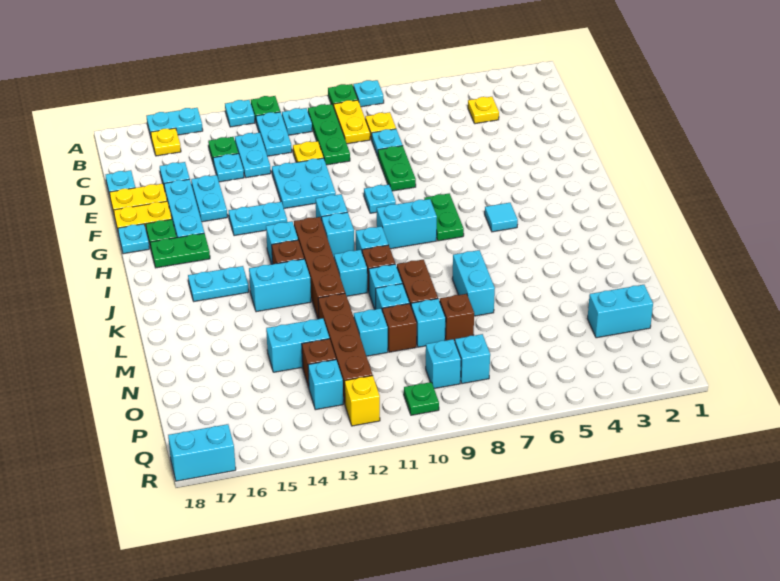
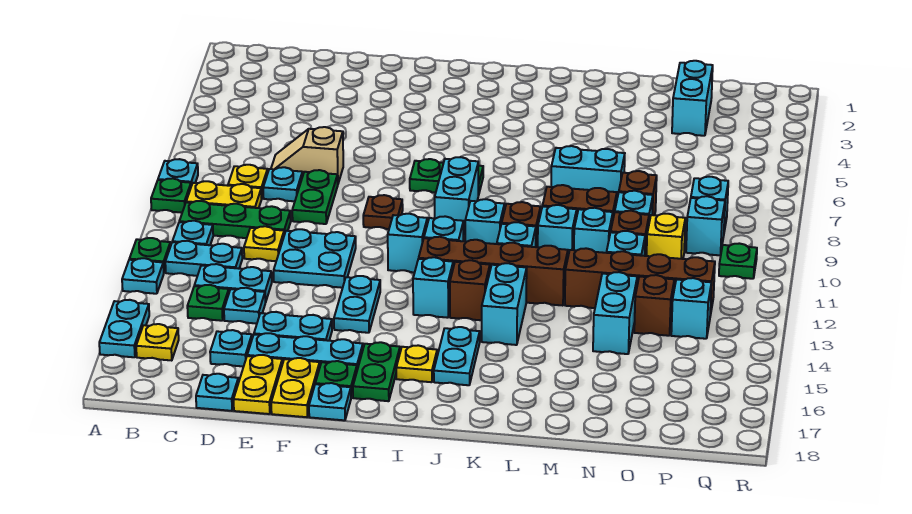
yellow 1x1 plate [468,97,499,124] -> yellow 1x1 plate moved to [396,345,437,382]
none -> tan 1x2 slope [271,127,343,183]
green 1x2 plate [378,146,416,191] -> green 1x2 plate turned to [292,170,338,224]
cyan 1x1 plate [364,184,396,213] -> brown 1x1 plate [363,195,403,229]
cyan 1x1 tile [485,203,518,232] -> none
yellow 1x1 brick [345,376,380,426] -> yellow 1x1 brick moved to [647,214,685,259]
cyan 1x2 brick [168,424,236,481] -> none

